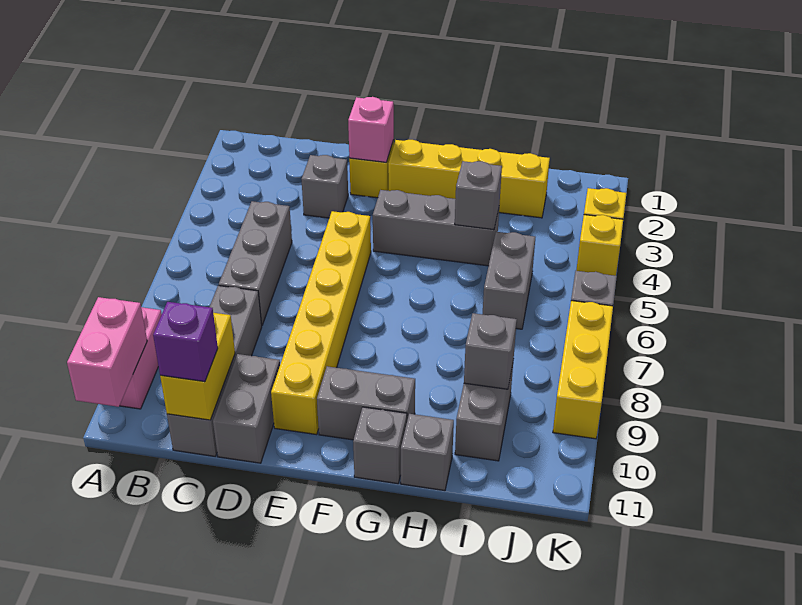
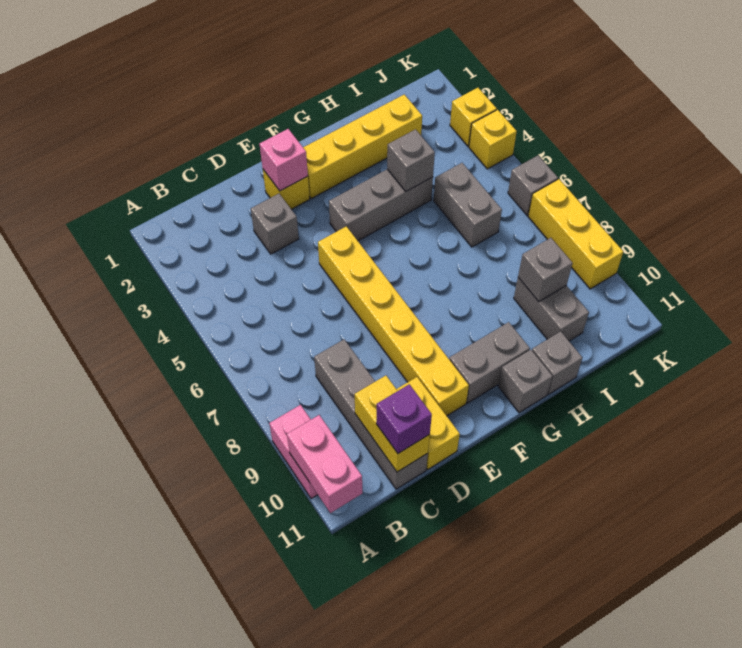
grey 1x3 brick [219,201,292,325] -> none
grey 1x2 brick [213,354,280,463] -> yellow 1x2 brick [397,377,460,469]

